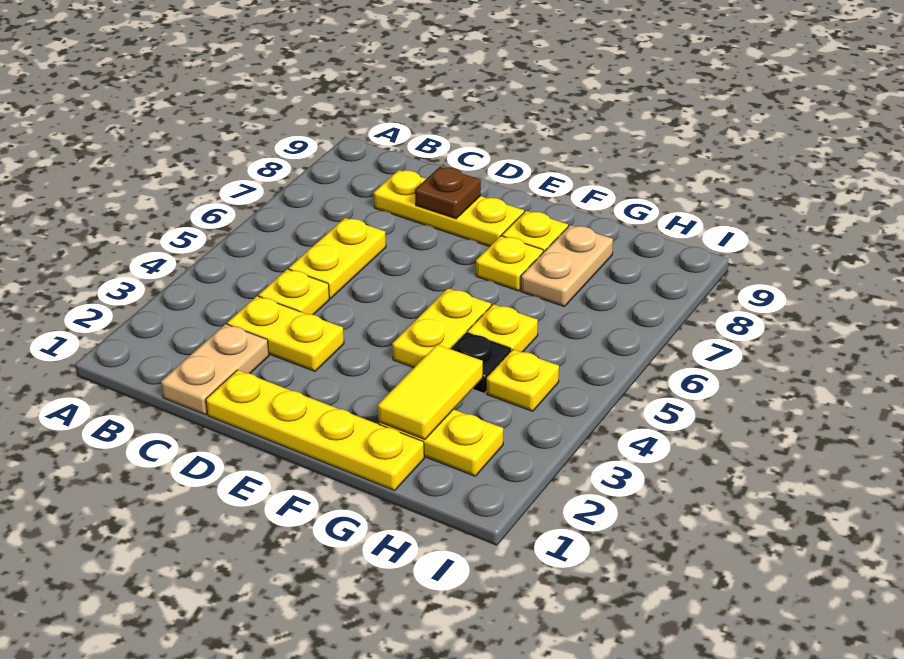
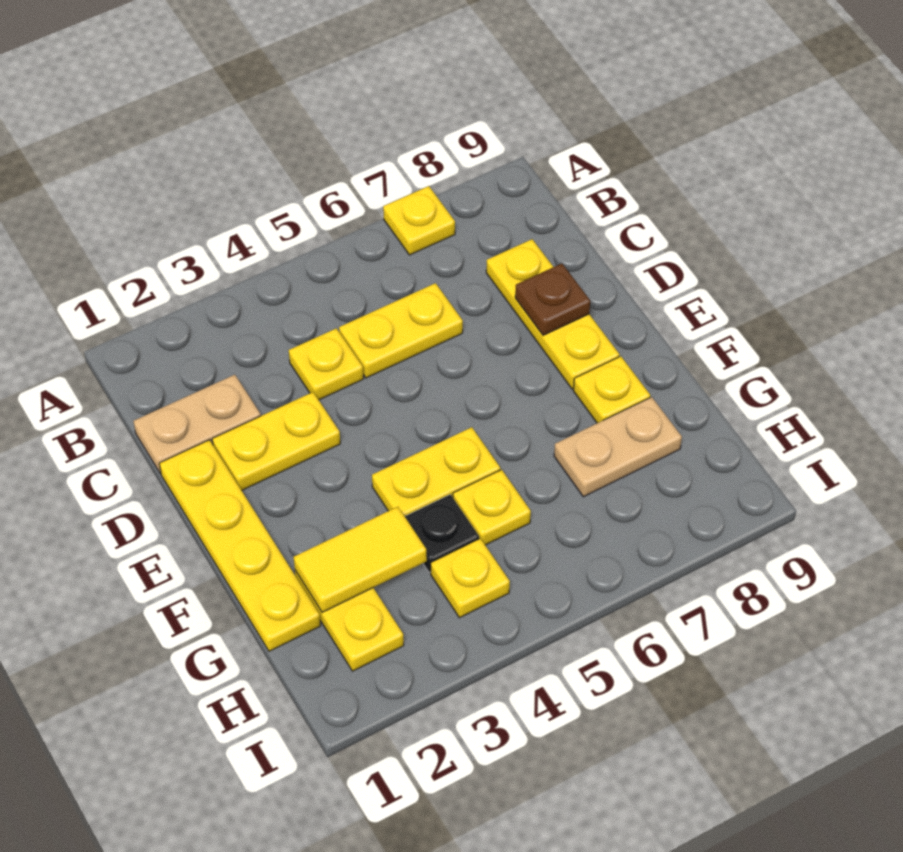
yellow 1x2 plate [227,296,344,371] -> yellow 1x2 plate turned to [212,392,340,490]
yellow 1x1 plate [476,236,543,291] -> yellow 1x1 plate moved to [383,186,455,255]

